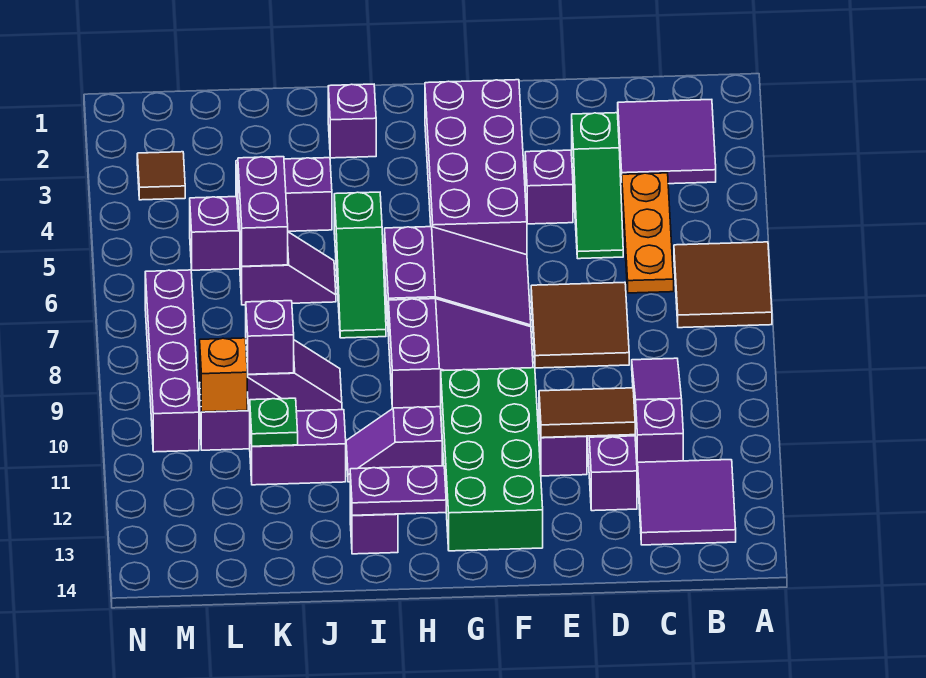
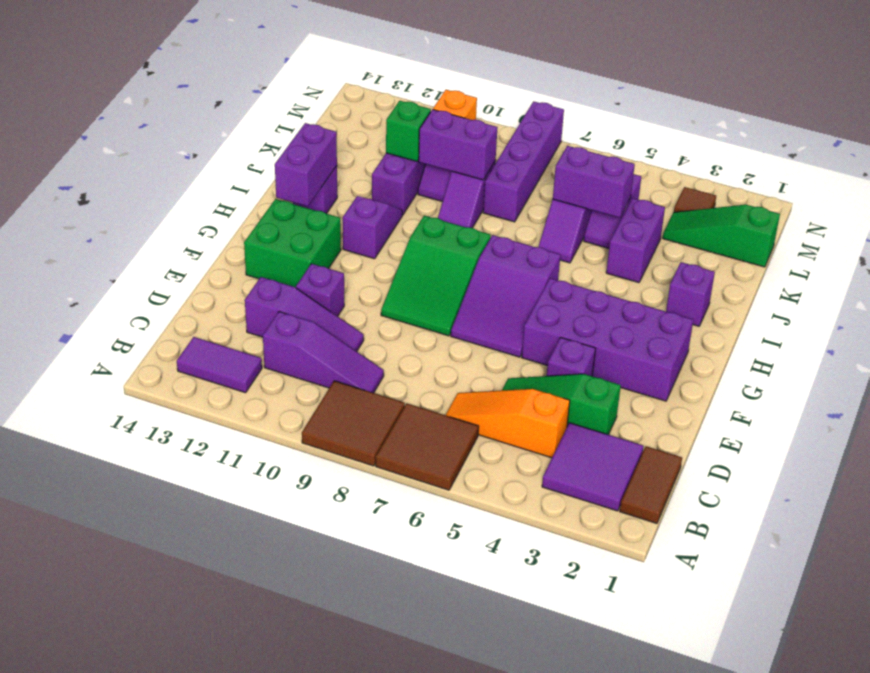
purple 2x2 tile [638,460,736,545] -> purple 1x2 tile [177,337,262,393]
orange 1x3 plate [622,173,674,293] -> orange 1x3 slope [446,389,570,458]
brown 2x2 tile [531,282,629,368] -> brown 2x2 tile moved to [302,381,405,466]
brown 1x2 tile [539,388,635,438] -> brown 1x2 tile moved to [620,446,682,524]
purple 2x3 slope [389,299,533,409] -> green 2x3 slope [381,216,491,336]
green 2x4 brick [441,368,543,551] -> green 2x2 brick [244,199,341,288]
purple 1x2 plate [350,466,446,515] -> purple 1x2 brick [275,123,337,207]
green 1x3 slope [334,192,386,338] -> green 1x3 slope moved to [663,205,780,267]
purple 1x1 brick [246,301,294,374] -> purple 1x2 brick [419,109,498,180]
green 1x1 plate [250,398,298,446] -> green 1x1 brick [386,101,431,161]
purple 1x4 brick [145,270,199,452] -> purple 1x4 brick turned to [483,101,564,222]

